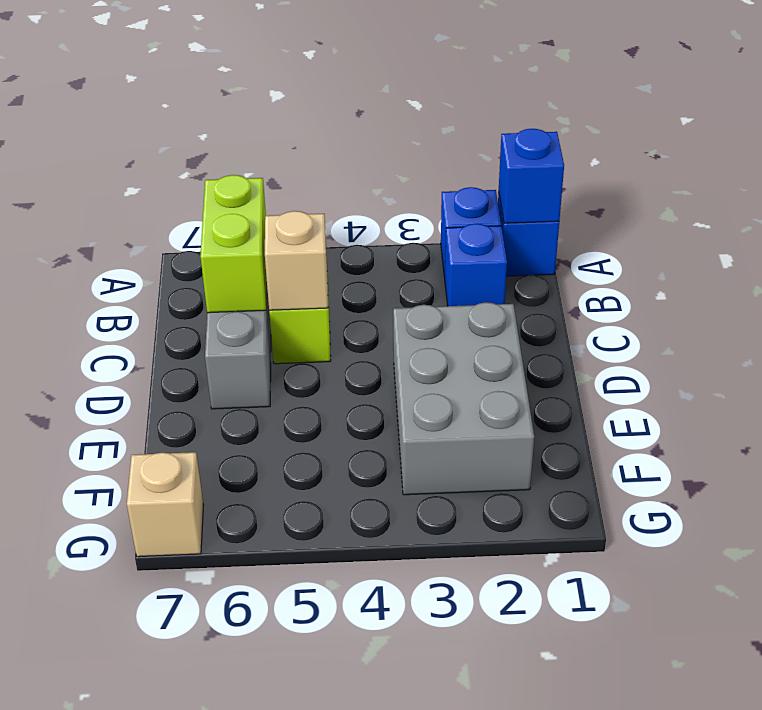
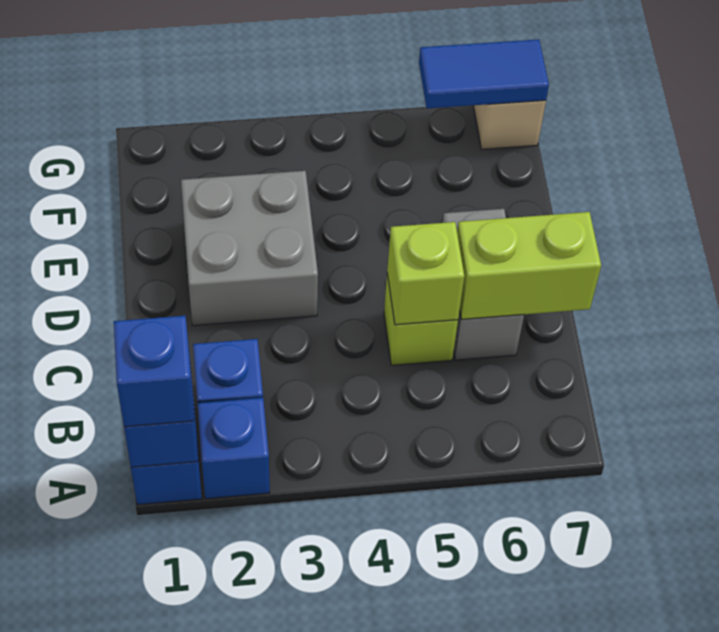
none -> blue 1x1 brick [114,316,194,427]
lime 1x2 brick [200,175,267,313] -> lime 1x2 brick turned to [457,212,601,319]
tan 1x1 brick [265,211,328,310] -> lime 1x1 brick [387,222,464,325]
grey 2x3 brick [393,302,534,495] -> grey 2x2 brick [181,171,318,326]
none -> blue 1x2 tile [419,39,549,109]

